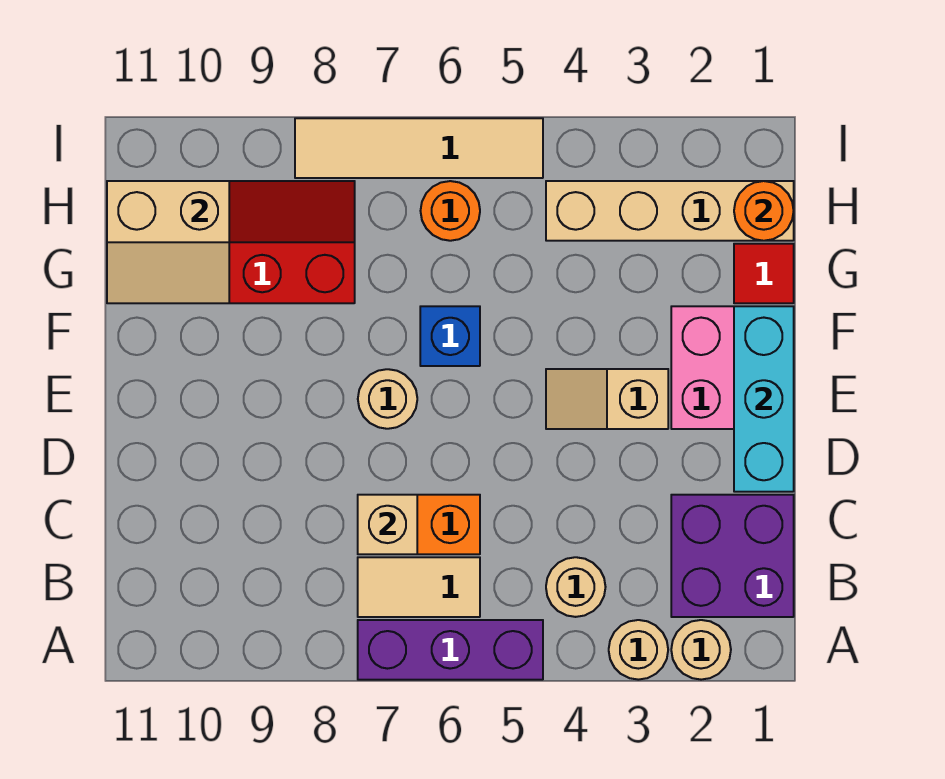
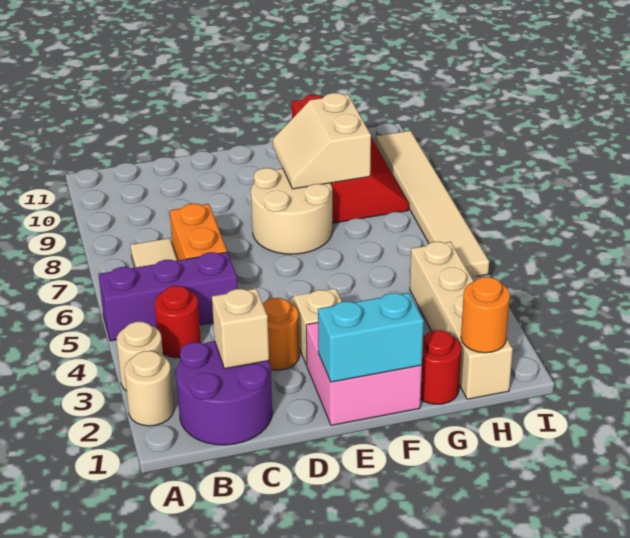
purple 1x3 brick [358,620,543,680] -> purple 1x3 brick turned to [99,252,238,341]
purple 2x2 brick [671,495,794,617] -> purple 2x2 round brick [176,341,272,445]
tan 1x1 round brick [546,557,605,617] -> red 1x1 round brick [155,286,201,358]
tan 1x1 brick [358,495,417,554] -> tan 1x1 brick moved to [212,288,269,369]
cyan 1x3 brick [734,306,794,492] -> cyan 1x2 brick [318,293,424,382]
tan 1x1 round brick [358,369,417,429] -> tan 2x2 round brick [251,168,333,254]
blue 1x1 brick [420,306,480,366] -> none
red 1x1 tile [734,244,794,303] -> red 1x1 round brick [420,330,461,404]
tan 2x2 slope [107,181,229,303] -> tan 2x2 slope moved to [273,93,371,189]
orange 1x1 round brick [421,181,480,241] -> orange 1x1 round brick moved to [263,298,299,370]
tan 1x4 tile [295,118,543,178] -> tan 1x6 tile [376,131,489,277]

